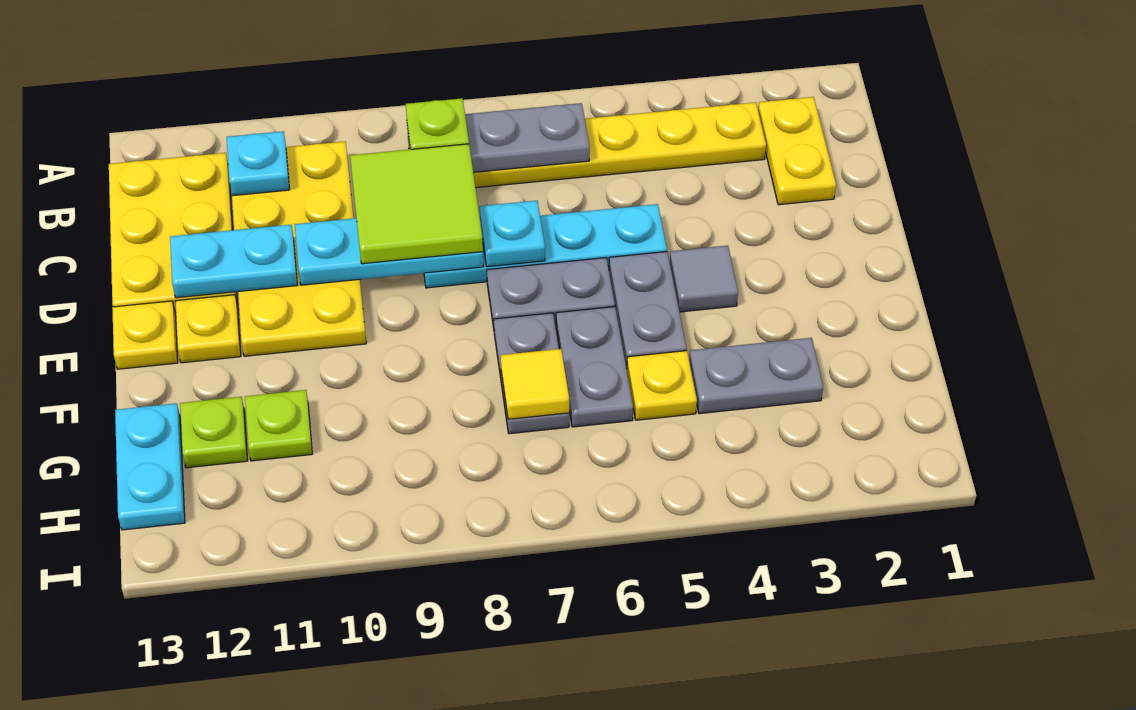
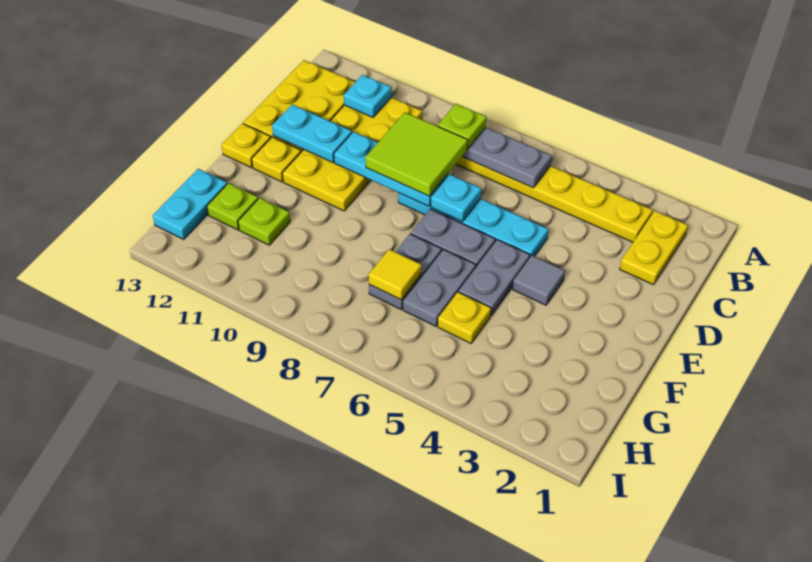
grey 1x2 plate [689,338,823,414] -> none

